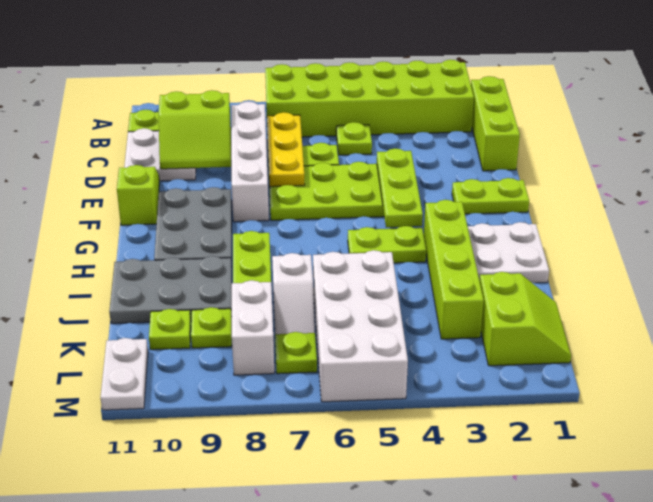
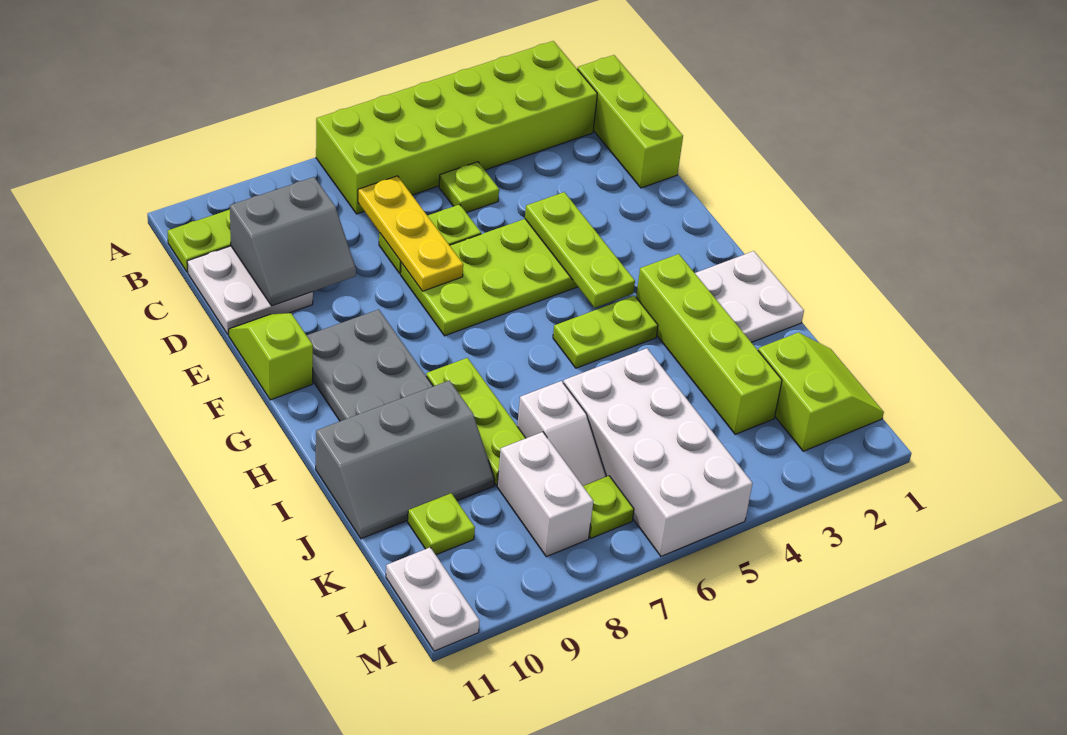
white 1x4 brick [231,102,269,222] -> none
lime 2x2 slope [159,90,231,169] -> grey 2x2 slope [230,177,356,306]
lime 1x2 plate [452,178,529,214] -> none
grey 2x3 plate [109,256,232,324] -> grey 2x3 slope [316,380,494,539]
lime 1x1 plate [191,307,232,348] -> none

